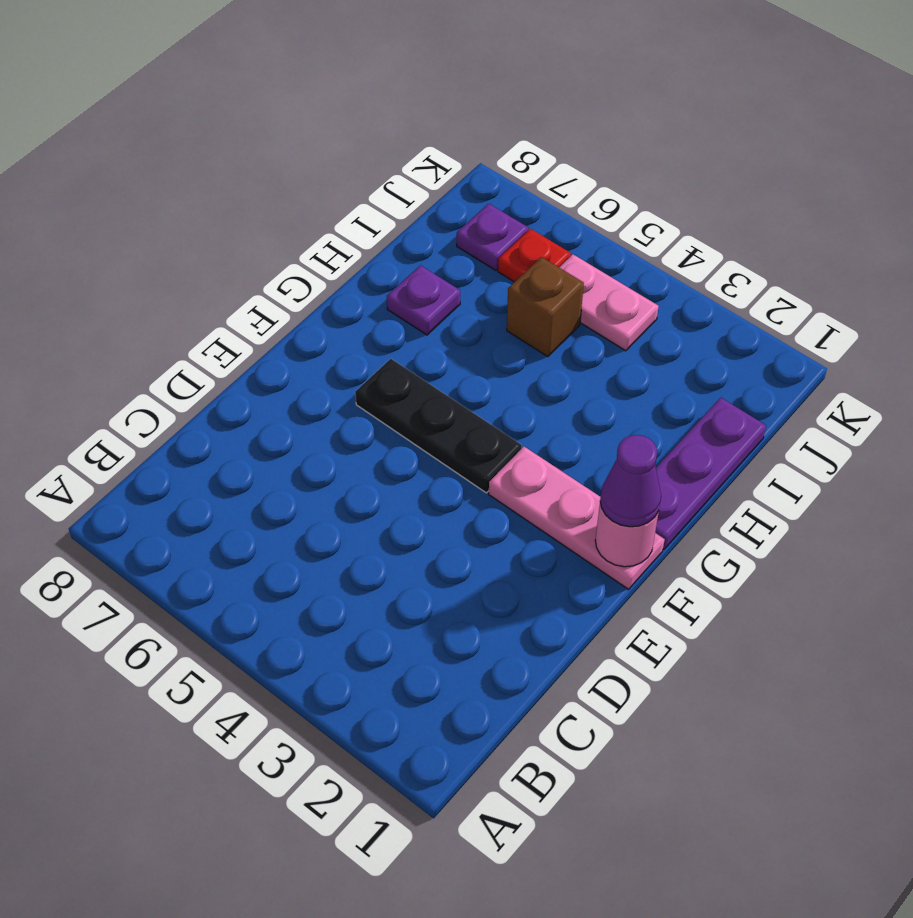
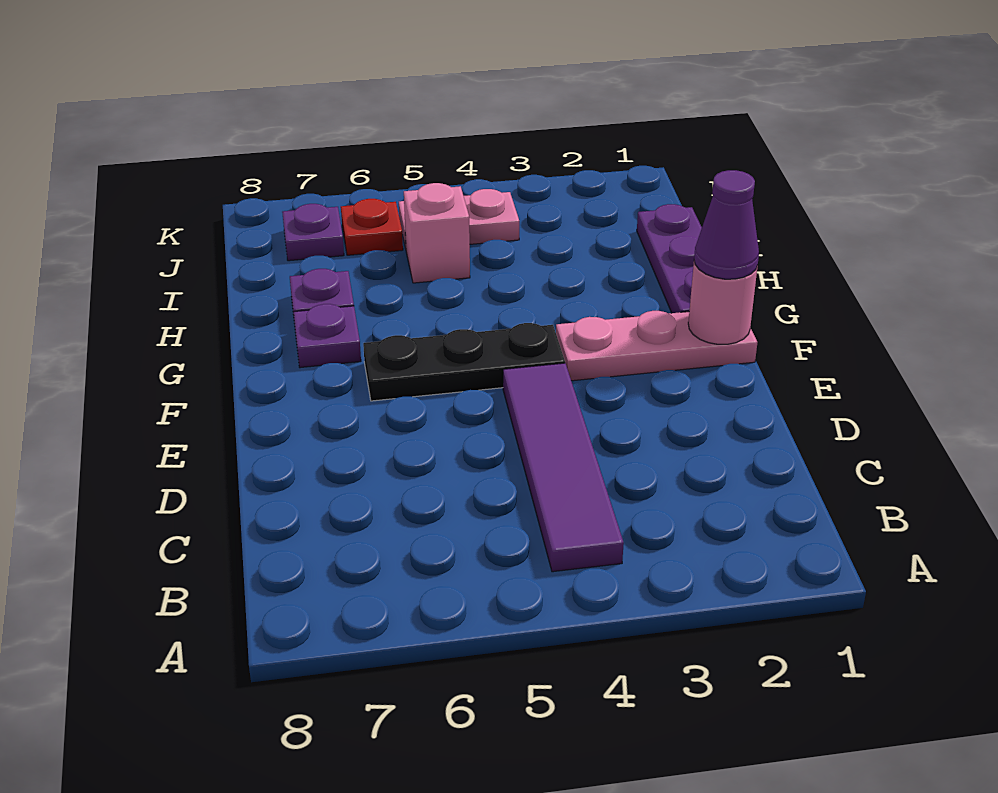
none -> purple 1x4 tile [503,363,624,572]
none -> purple 1x1 plate [293,304,361,368]
brown 1x1 brick [507,257,584,357] -> pink 1x1 brick [404,183,470,283]

